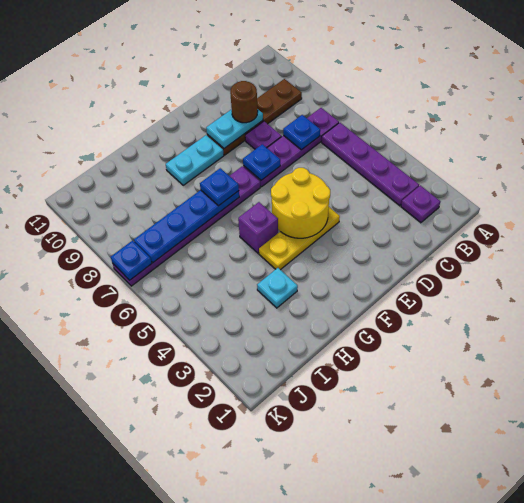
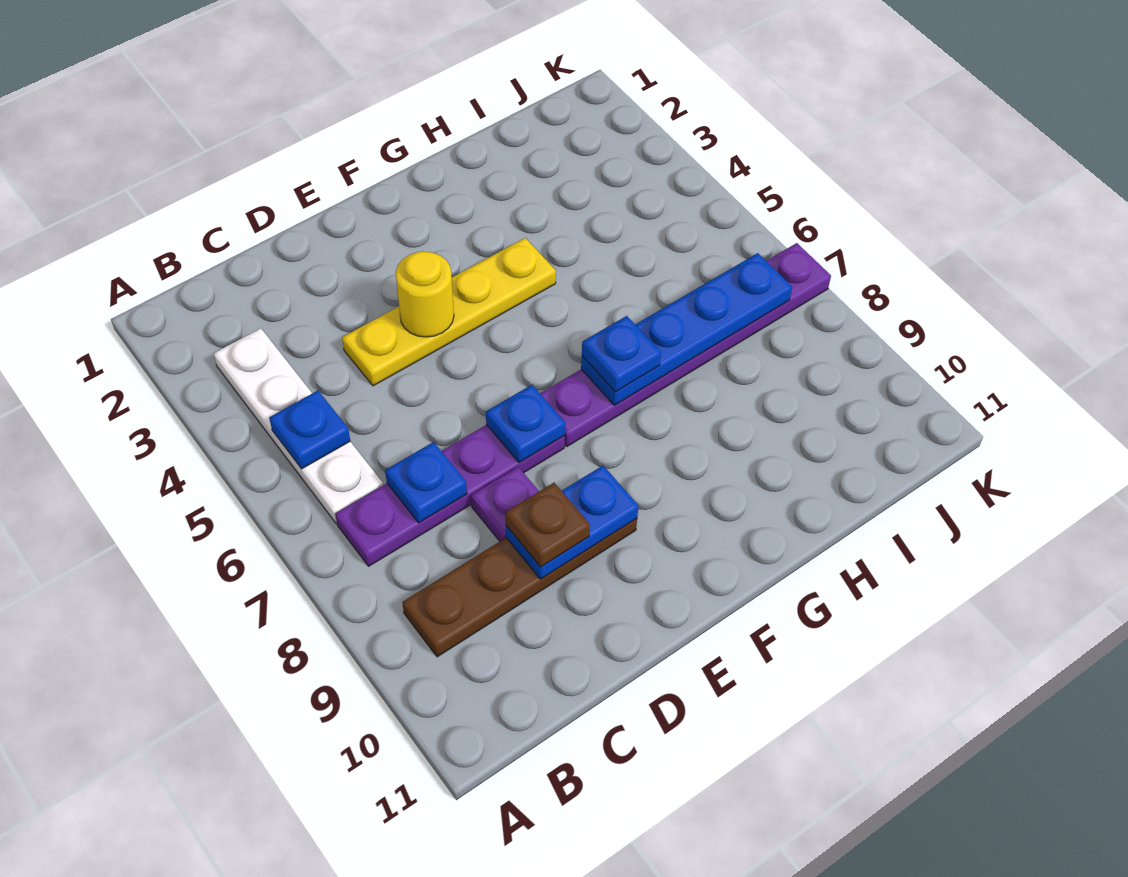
purple 1x1 plate [401,185,440,223] -> none
purple 1x4 plate [321,123,419,206] -> white 1x4 plate [214,328,383,523]
cyan 1x2 plate [206,109,263,148] -> blue 1x2 plate [506,466,639,579]
brown 1x1 round brick [230,81,258,123] -> brown 1x1 plate [505,483,590,567]
yellow 1x3 plate [259,207,340,270] -> yellow 1x4 plate [342,238,556,386]
yellow 2x2 round brick [271,168,330,238] -> yellow 1x1 round brick [396,251,454,337]
cyan 1x2 plate [166,135,224,185] -> none
purple 1x1 brick [238,202,278,253] -> none
cyan 1x1 plate [257,268,298,308] -> none
blue 1x1 plate [111,240,152,280] -> blue 1x1 plate moved to [269,391,350,469]

